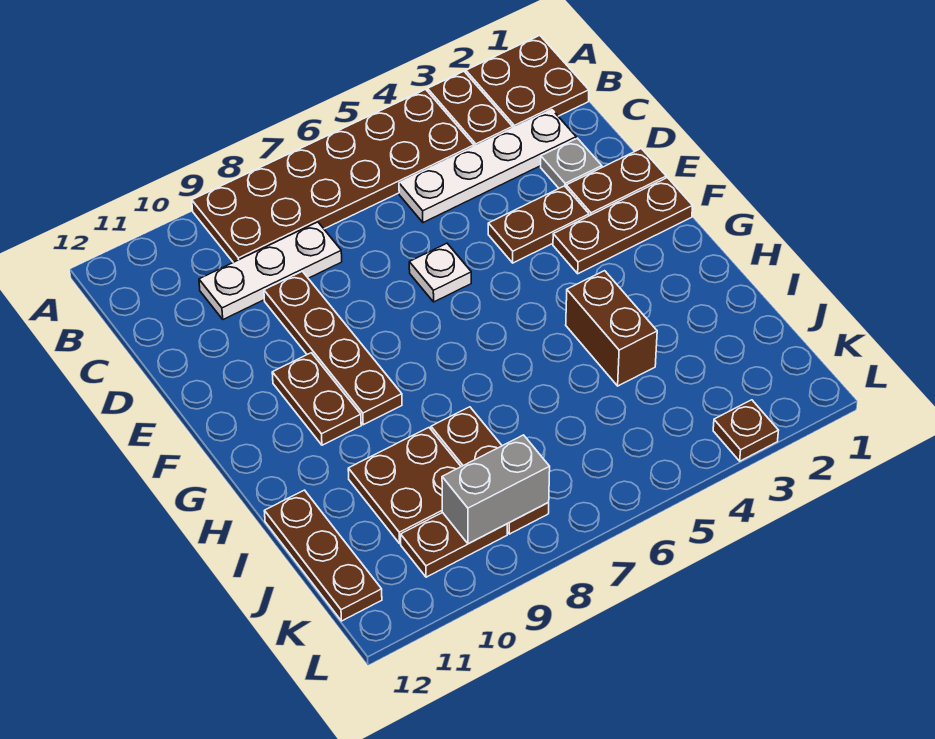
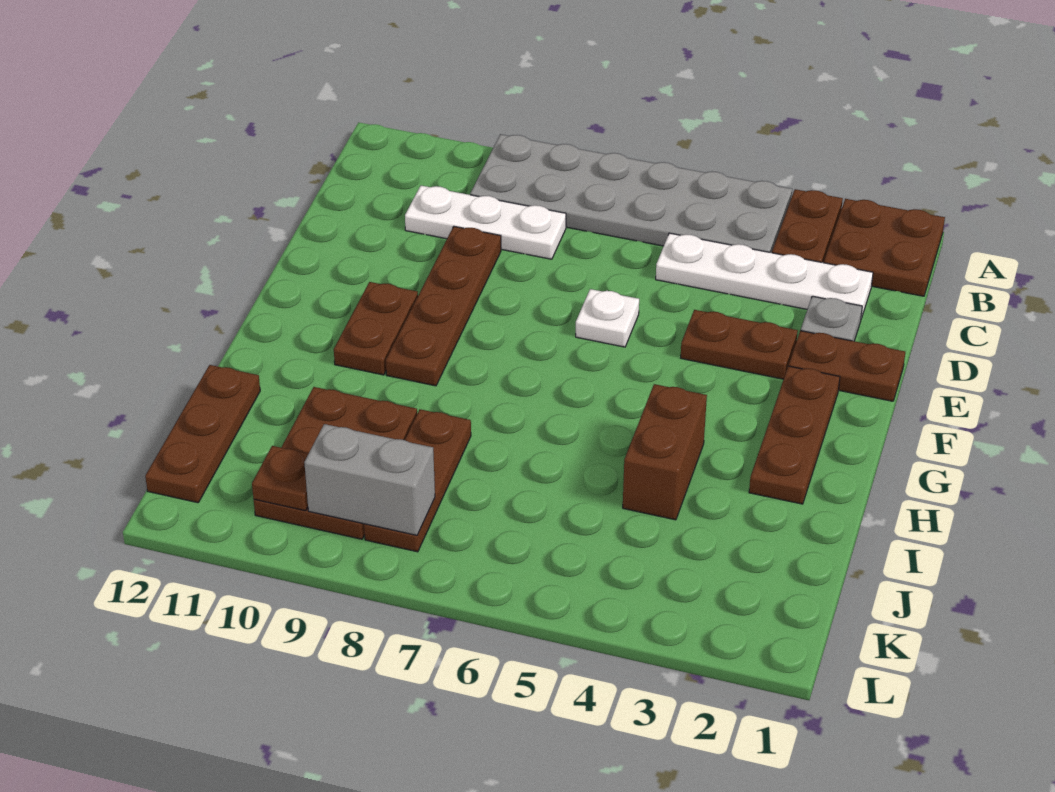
brown 2x6 plate [192,89,474,262] -> grey 2x6 plate [470,134,792,253]
brown 1x3 plate [553,178,693,274] -> brown 1x3 plate turned to [749,366,840,504]
brown 1x1 plate [713,400,779,461] -> brown 1x1 plate moved to [252,446,308,511]

